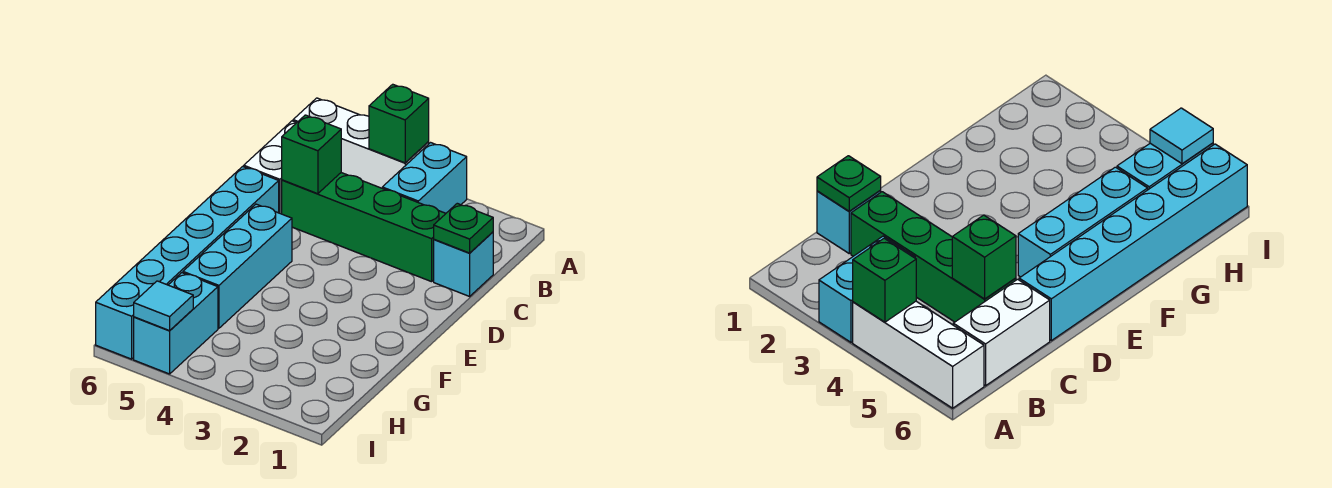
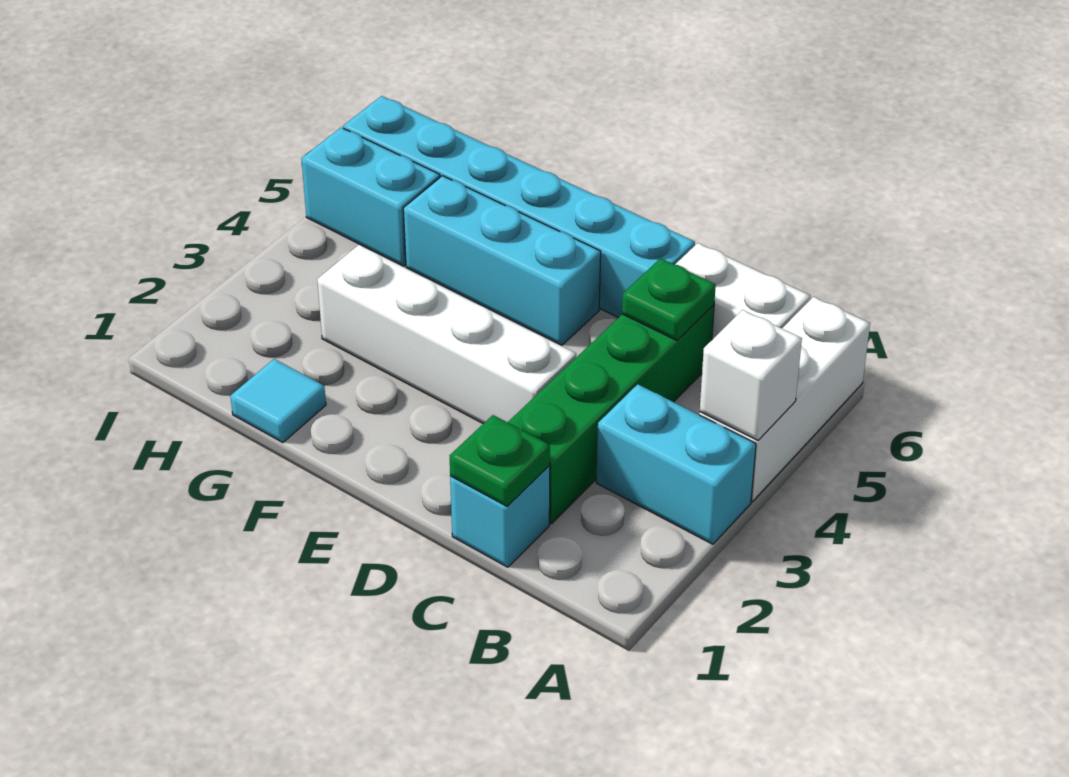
green 1x1 brick [369,84,429,163] -> white 1x1 brick [700,310,802,440]
green 1x1 brick [282,115,341,194] -> green 1x1 plate [622,258,716,340]
none -> white 1x4 brick [317,245,576,424]
cyan 1x1 tile [134,281,193,331] -> cyan 1x1 tile moved to [230,359,326,443]

